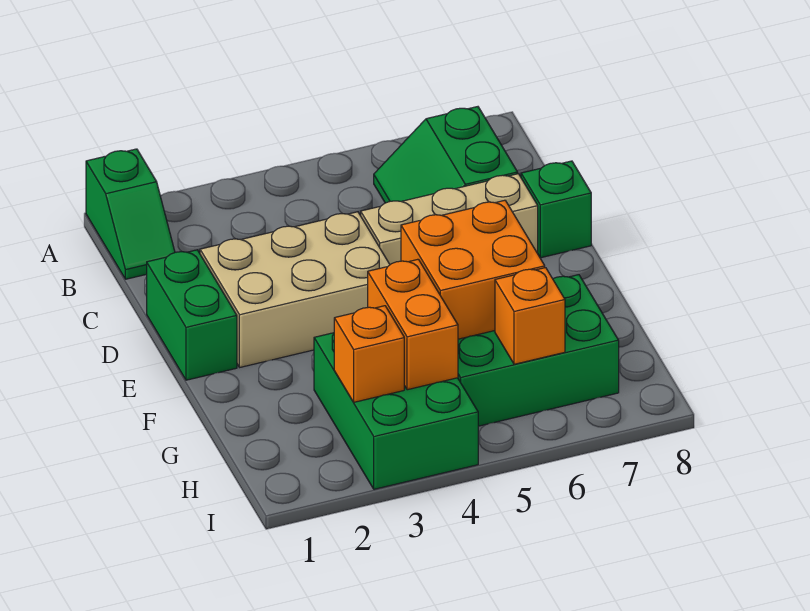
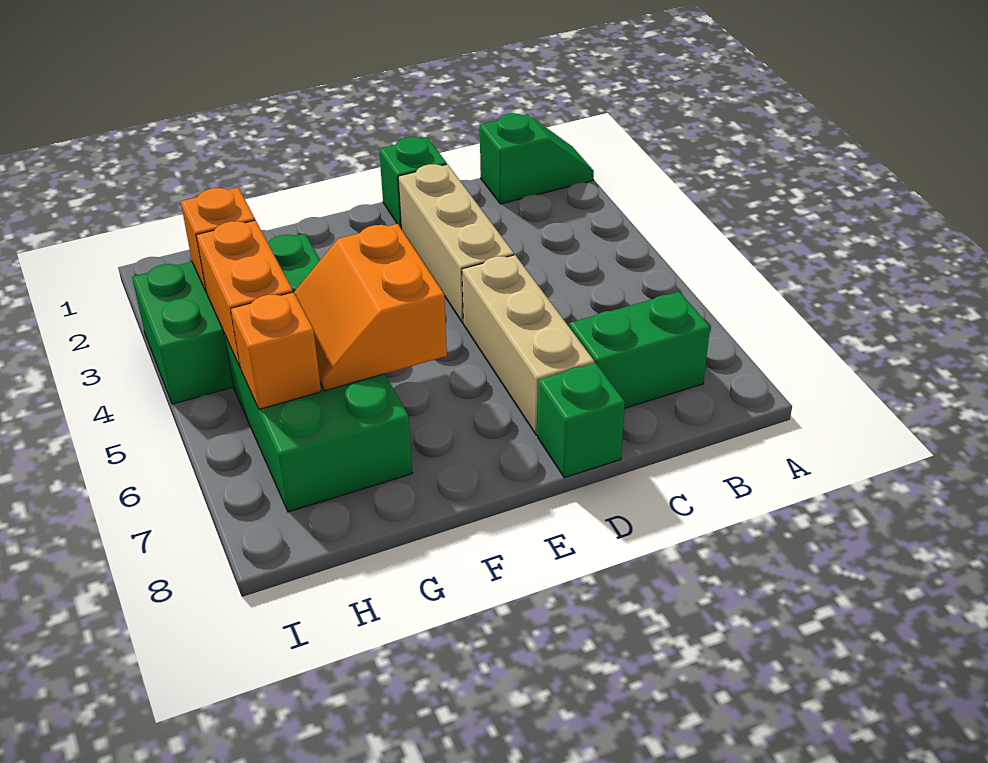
green 1x2 slope [86,149,175,279] -> green 1x2 slope turned to [480,113,594,204]
green 1x2 brick [147,250,237,380] -> green 1x1 brick [379,137,447,229]
tan 2x3 brick [200,212,390,367] -> tan 1x3 brick [398,164,514,323]
orange 2x2 brick [401,200,545,339] -> orange 2x2 slope [294,224,447,391]
orange 1x2 brick [368,259,458,390] -> orange 1x2 brick turned to [196,220,293,368]

